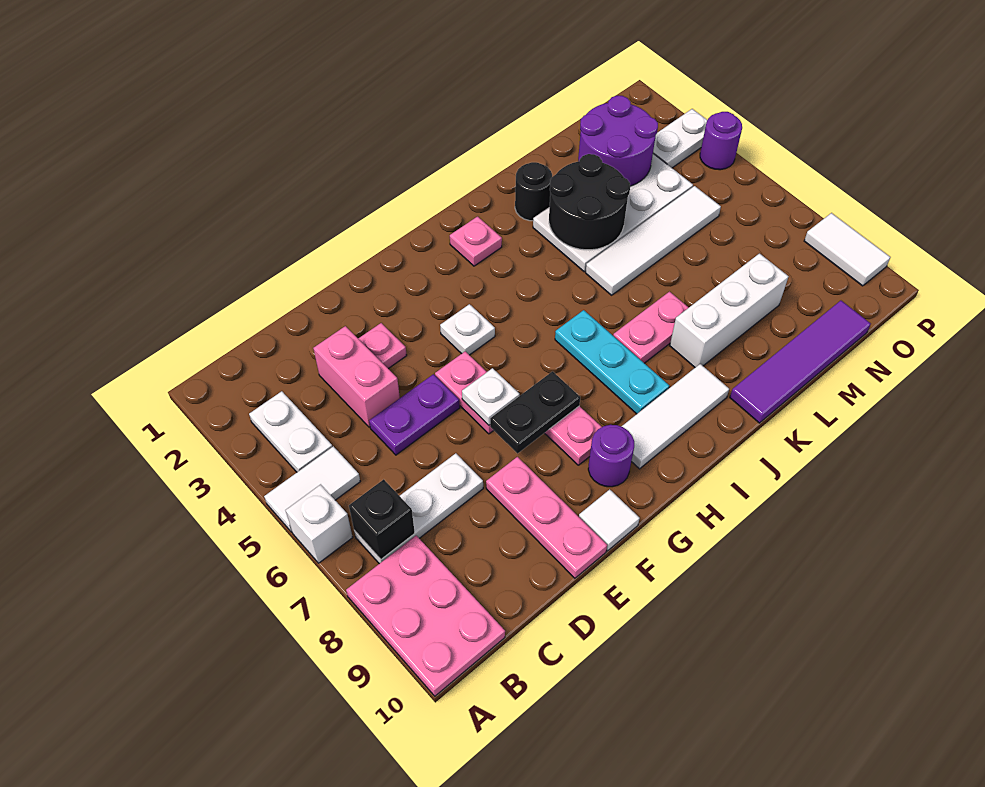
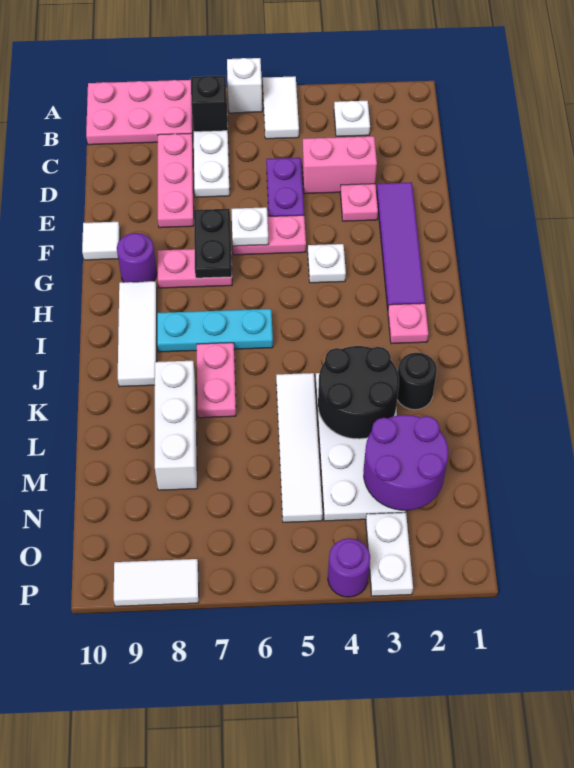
white 1x2 plate [249,391,332,472] -> white 1x1 plate [334,101,370,136]
pink 1x3 plate [486,457,607,578] -> pink 1x3 plate turned to [158,133,194,228]
purple 1x4 tile [730,301,871,423] -> purple 1x4 tile moved to [377,182,425,309]

